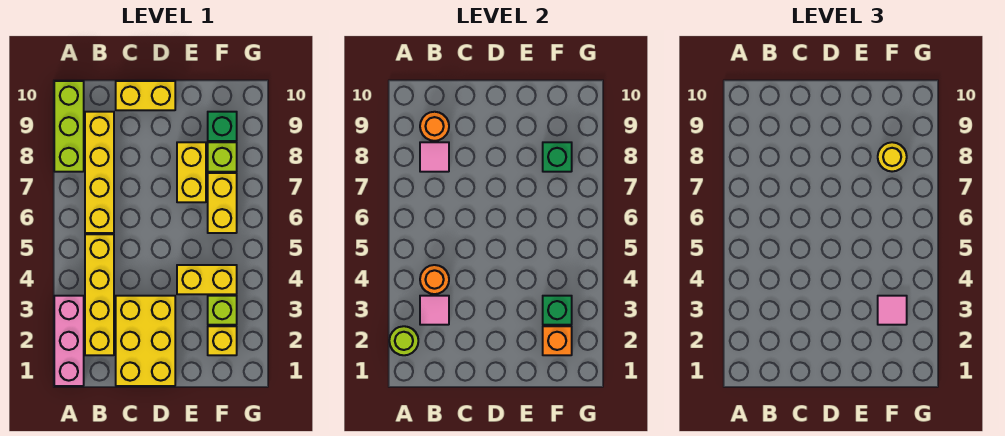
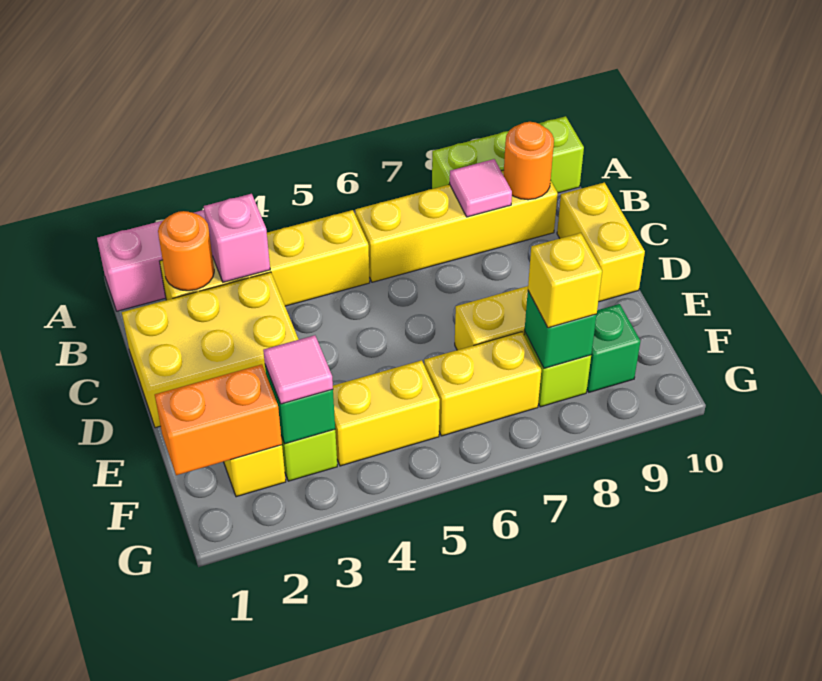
lime 1x1 round brick [389,326,418,355] -> none
pink 1x1 tile [420,296,449,325] -> pink 1x1 brick [204,194,270,282]
orange 1x1 round brick [420,265,449,294] -> orange 1x1 round brick moved to [158,211,214,291]
yellow 1x2 brick [177,265,237,294] -> yellow 1x2 brick turned to [333,360,440,466]
orange 1x1 brick [543,326,572,355] -> orange 1x2 brick [155,364,282,475]
yellow 1x1 round brick [878,142,907,172] -> yellow 1x1 brick [528,233,602,328]

